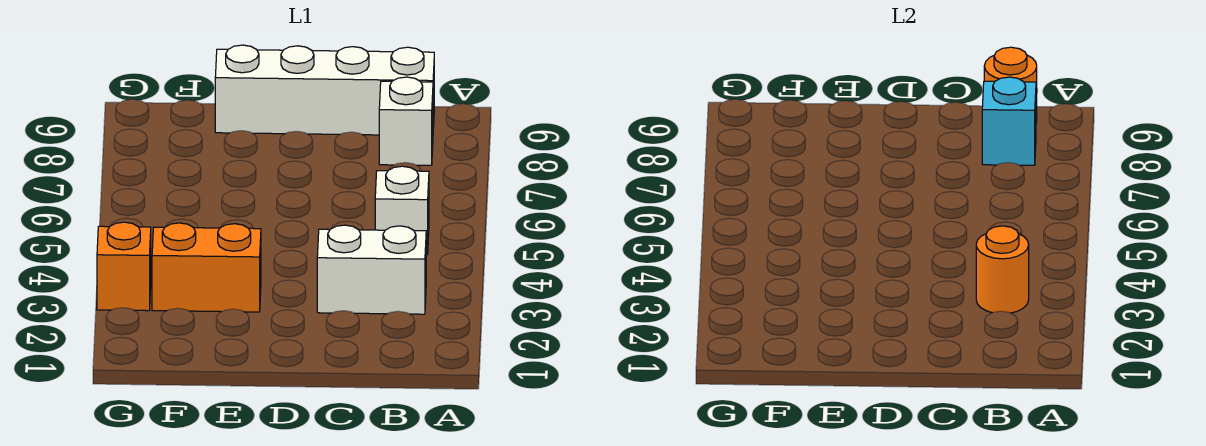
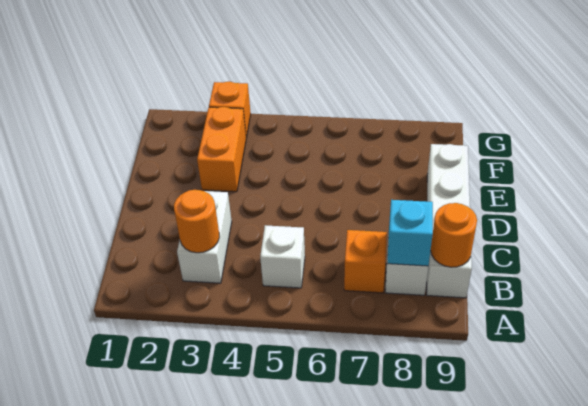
none -> orange 1x1 brick [344,230,387,293]

